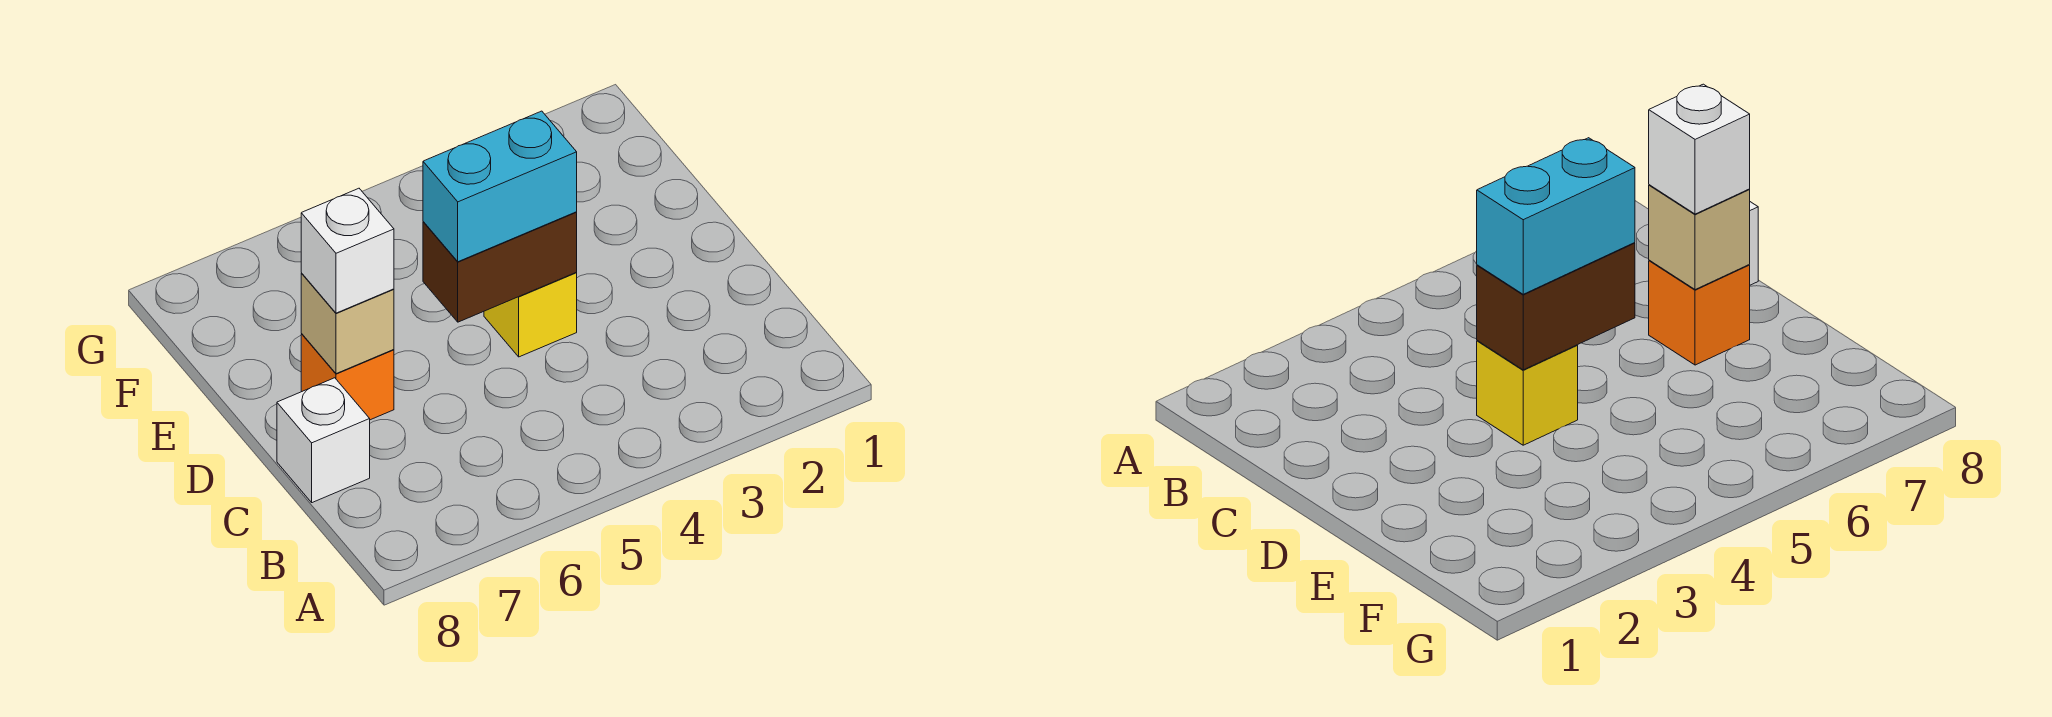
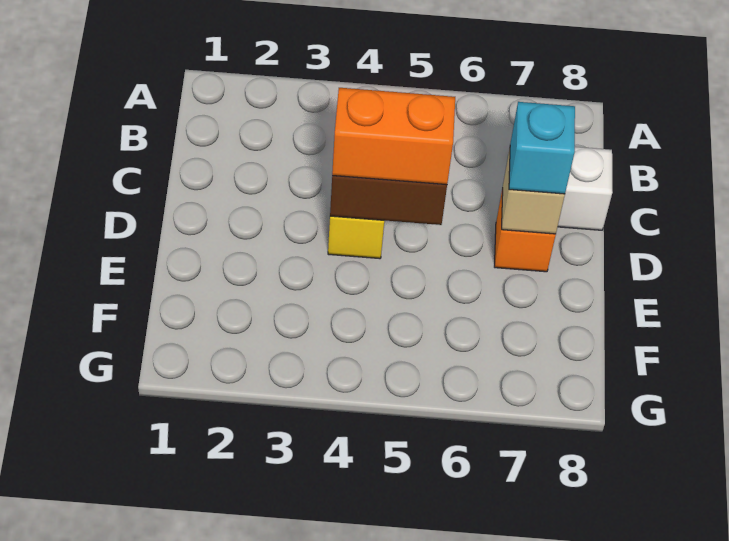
cyan 1x2 brick [423,111,577,262] -> orange 1x2 brick [332,88,455,185]
white 1x1 brick [301,188,394,313] -> cyan 1x1 brick [509,102,575,194]

